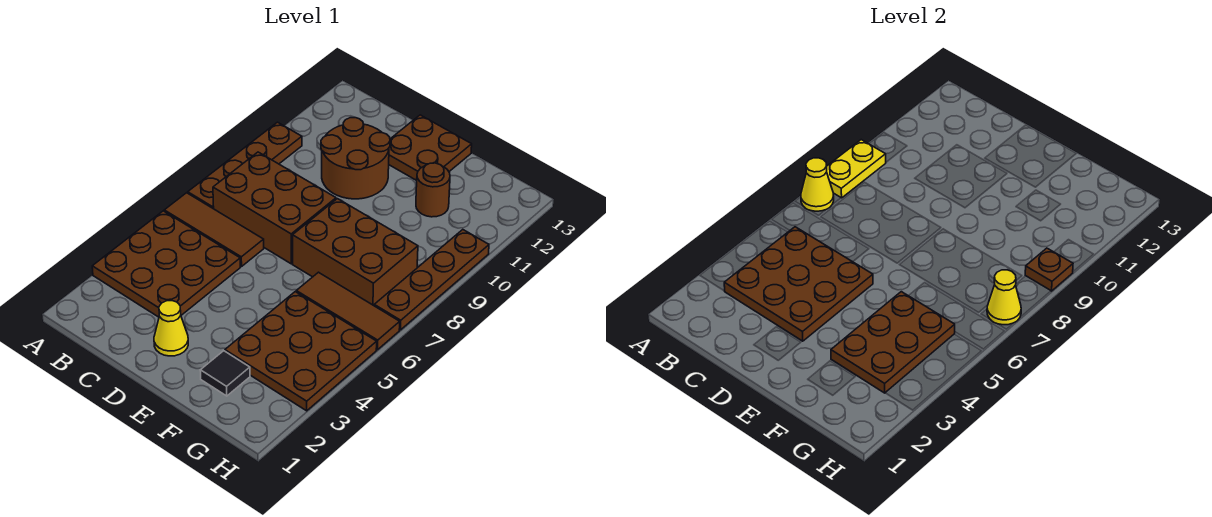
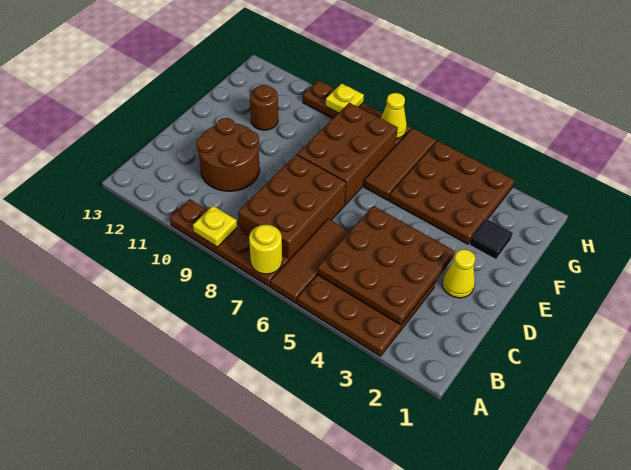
yellow 1x1 cone [801,158,834,211] -> yellow 1x1 round brick [249,225,282,274]
yellow 1x2 plate [827,140,886,198] -> yellow 1x1 plate [193,206,237,247]
brown 2x2 plate [389,115,472,181] -> none
brown 2x3 plate [831,292,955,393] -> none
brown 1x1 plate [1025,248,1073,291] -> yellow 1x1 plate [326,83,364,113]

